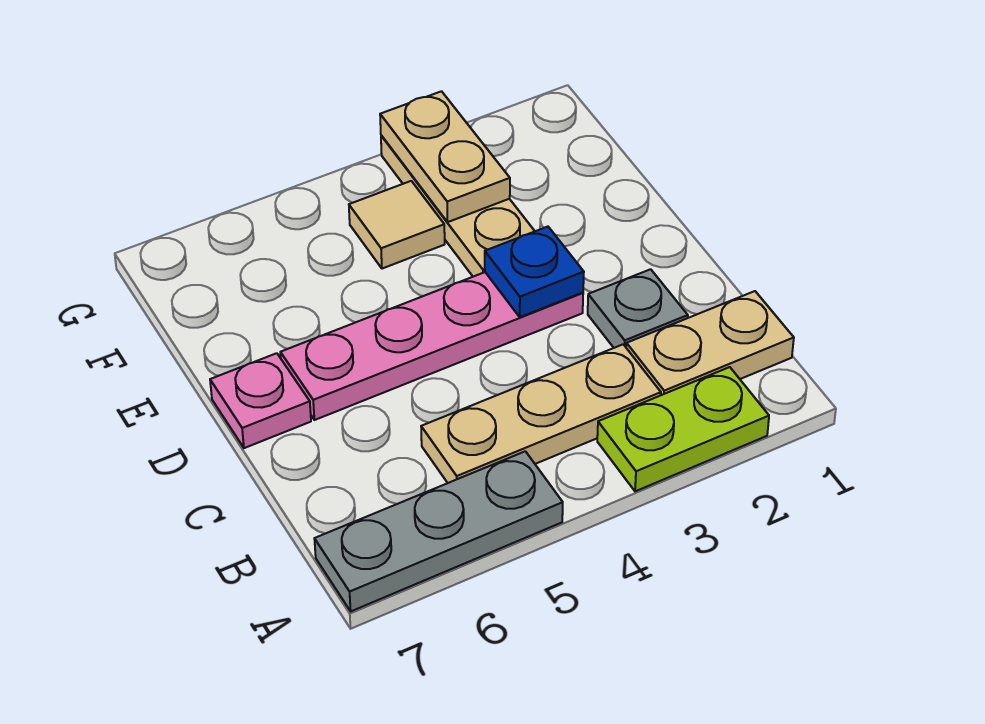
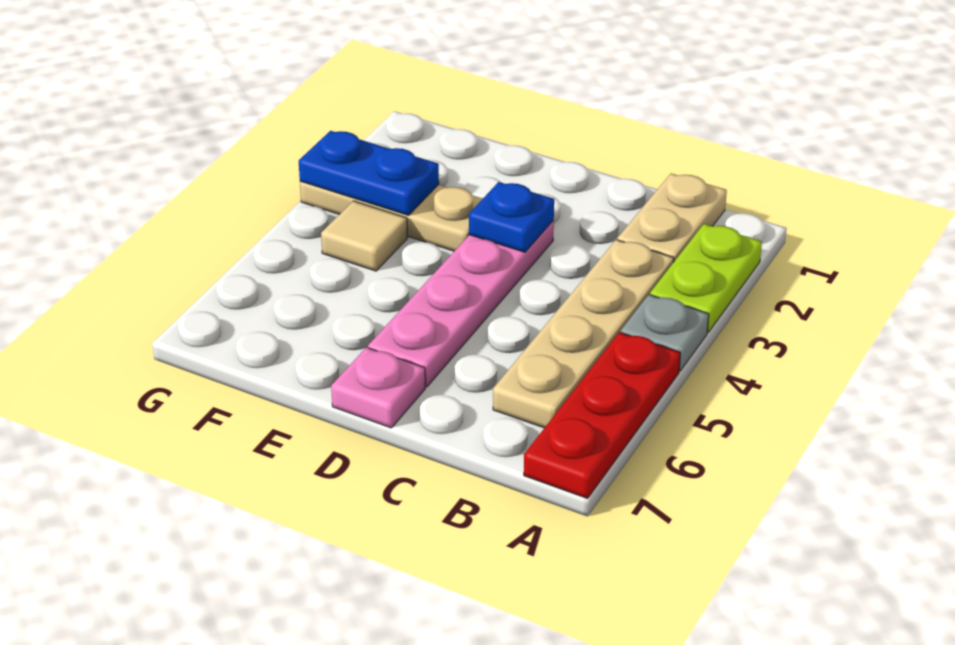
grey 1x3 plate [314,451,563,611] -> red 1x3 plate [524,332,680,498]
tan 1x3 plate [421,344,661,483] -> tan 1x4 plate [493,240,674,428]
grey 1x1 plate [588,269,688,348] -> grey 1x1 plate moved to [621,295,709,371]
tan 1x2 plate [380,91,510,222] -> blue 1x2 plate [299,131,439,215]

